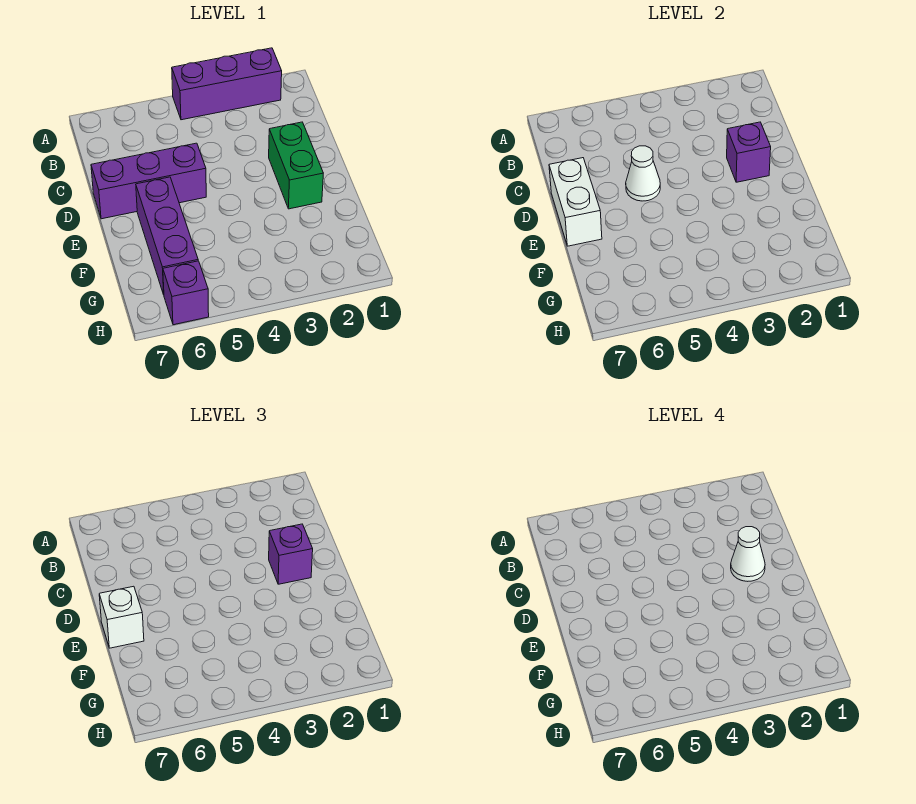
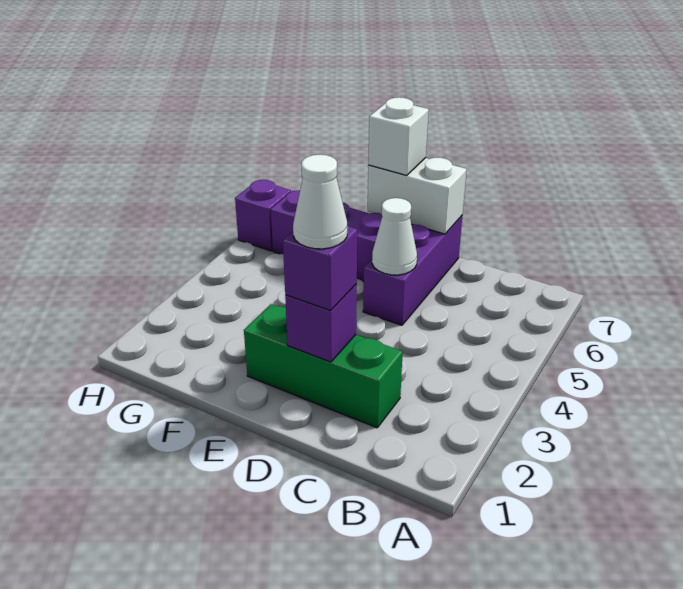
purple 1x3 brick [172,48,282,120] -> none
green 1x2 brick [269,122,323,209] -> green 1x3 brick [244,304,403,428]

